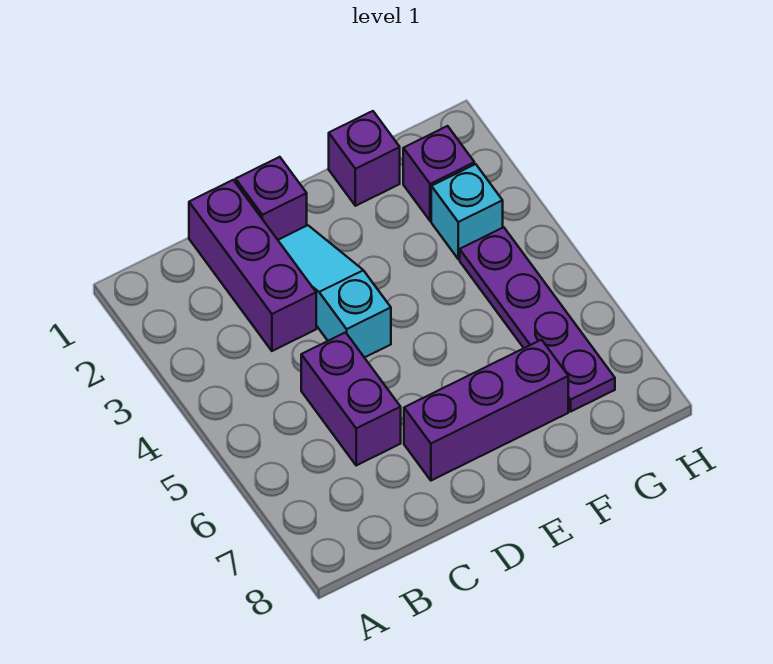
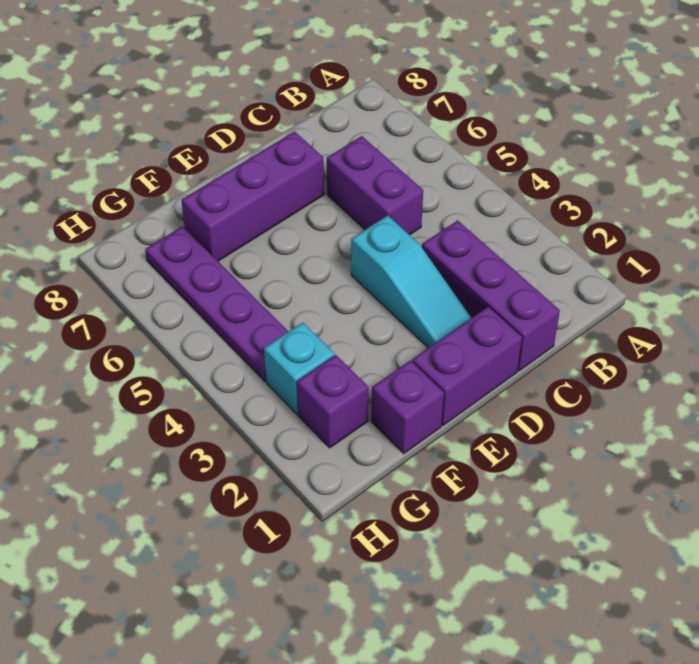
purple 1x1 brick [236,157,307,240] -> purple 1x2 brick [412,307,522,425]

